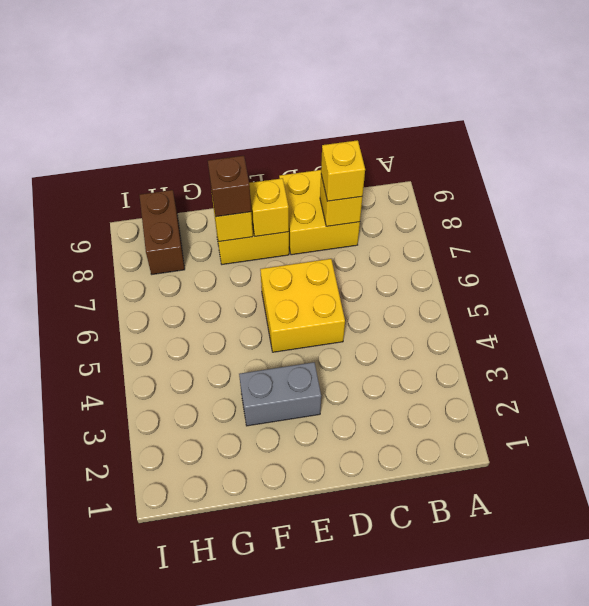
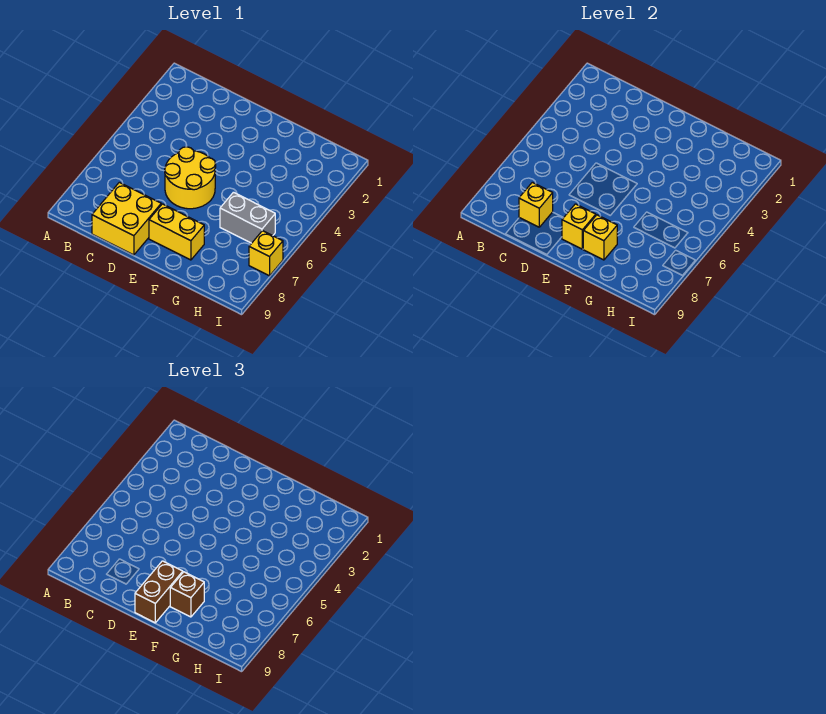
yellow 1x1 brick [321,140,365,201] -> yellow 1x1 brick moved to [249,231,283,276]
yellow 2x2 brick [260,259,345,352] -> yellow 2x2 round brick [165,147,216,209]
grey 1x2 brick [239,362,321,426] -> grey 1x2 brick moved to [220,192,275,243]
brown 1x2 brick [139,190,185,274] -> brown 1x2 brick moved to [135,561,183,623]

